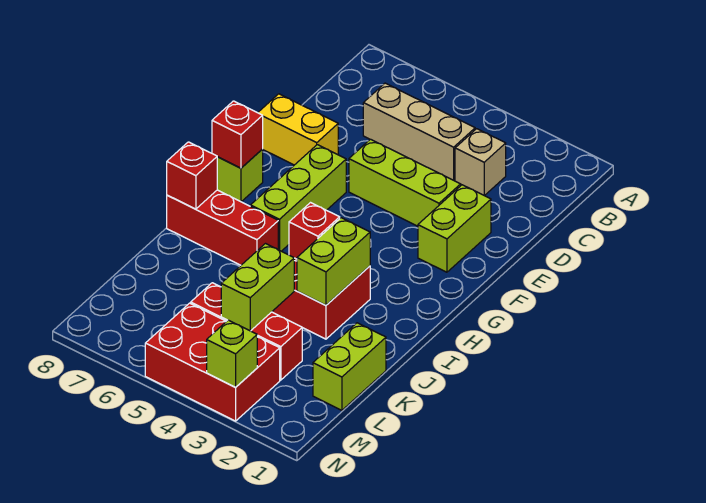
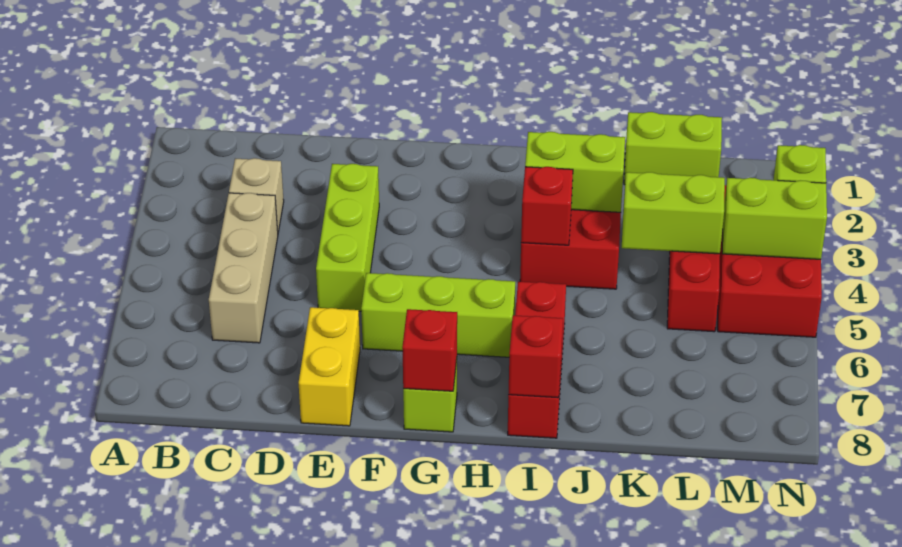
lime 1x2 brick [418,185,491,272] -> lime 1x2 brick moved to [722,178,827,259]

